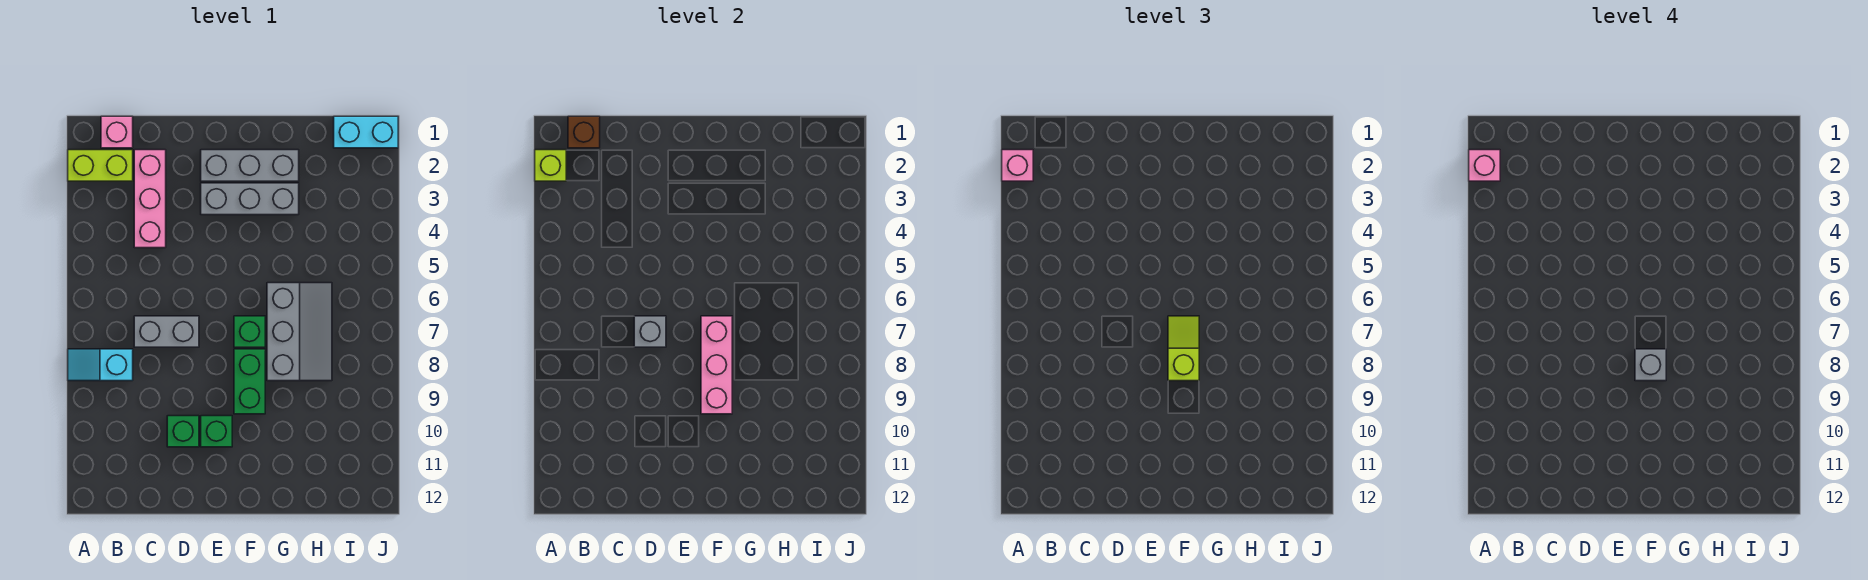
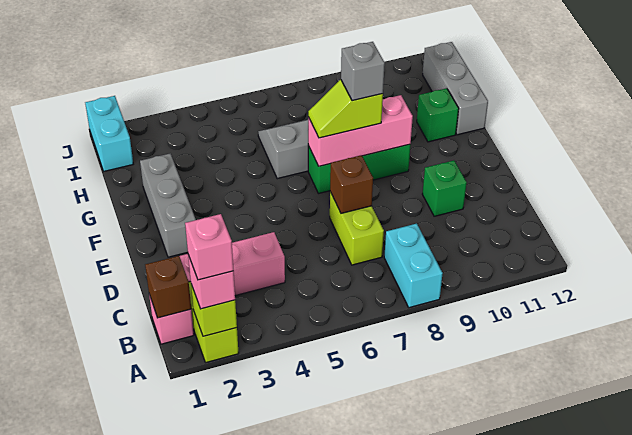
cyan 1x2 slope [68,349,133,381] -> cyan 1x2 brick [384,224,443,308]
grey 1x2 brick [134,316,199,347] -> lime 1x2 brick [330,192,384,265]
grey 1x1 brick [634,316,666,347] -> brown 1x1 brick [330,155,373,213]
grey 1x3 brick [201,183,299,215] -> grey 1x3 brick moved to [423,42,488,135]
green 1x1 brick [201,416,232,447] -> green 1x1 brick moved to [417,88,459,142]

